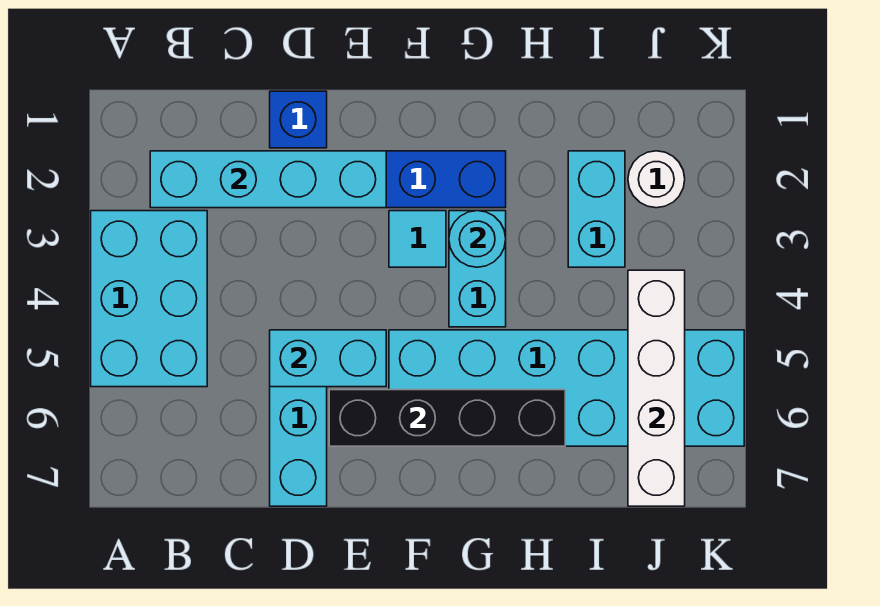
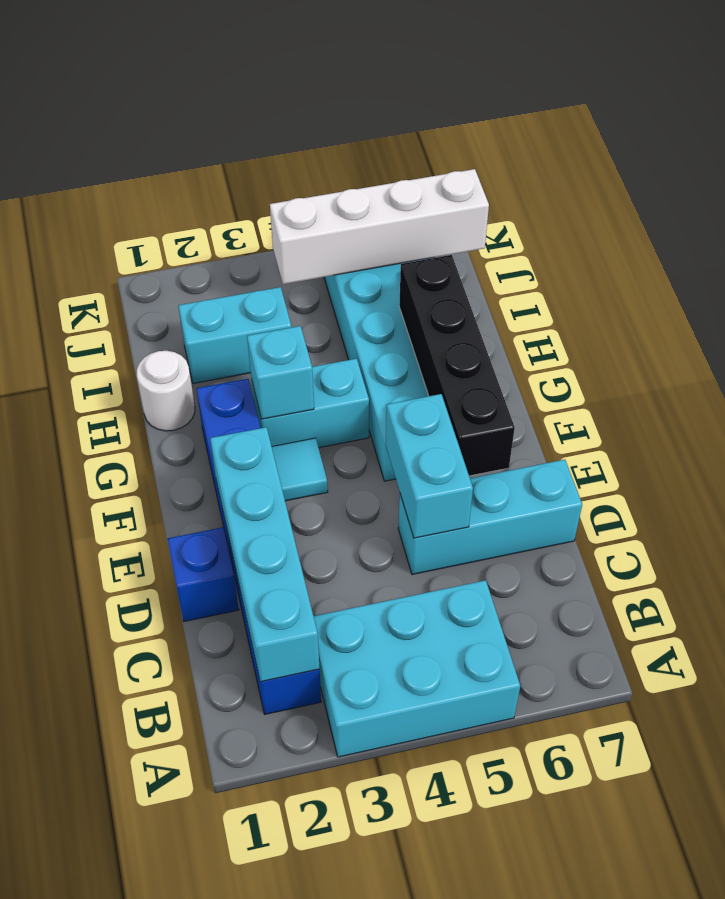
cyan 1x1 round brick [449,211,506,267] -> cyan 1x1 brick [247,326,314,419]
white 1x1 round brick [628,151,685,208] -> white 1x1 round brick moved to [137,351,195,431]

